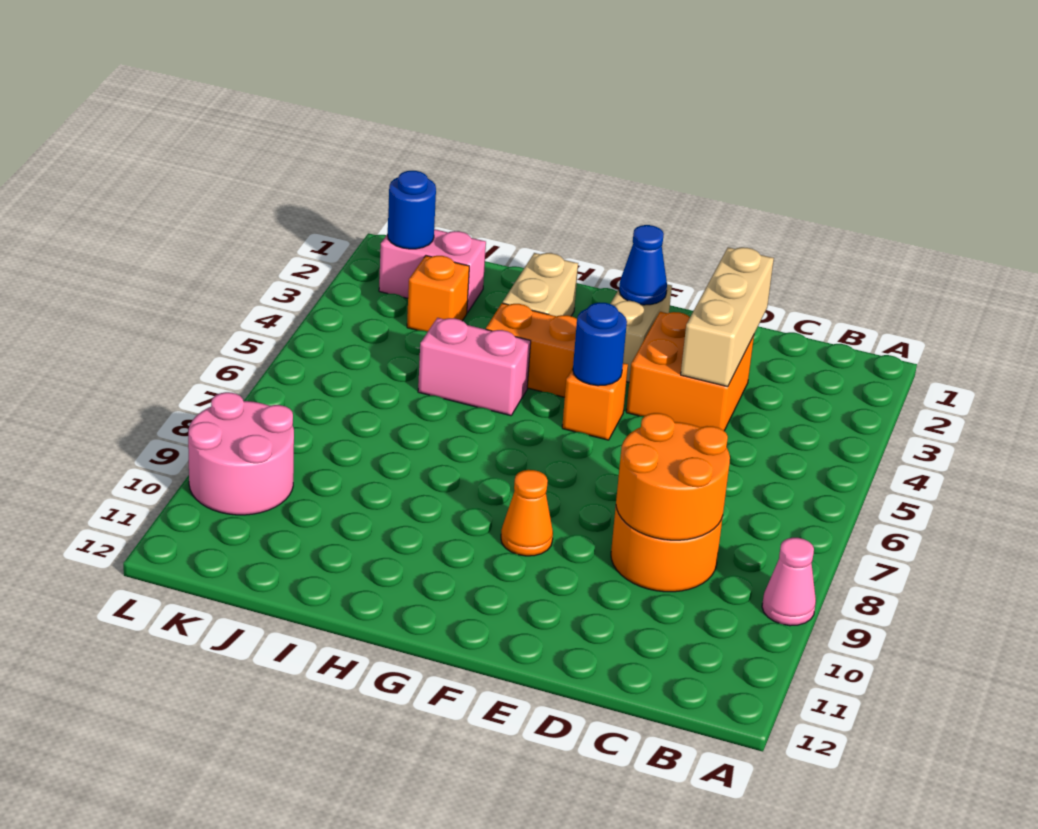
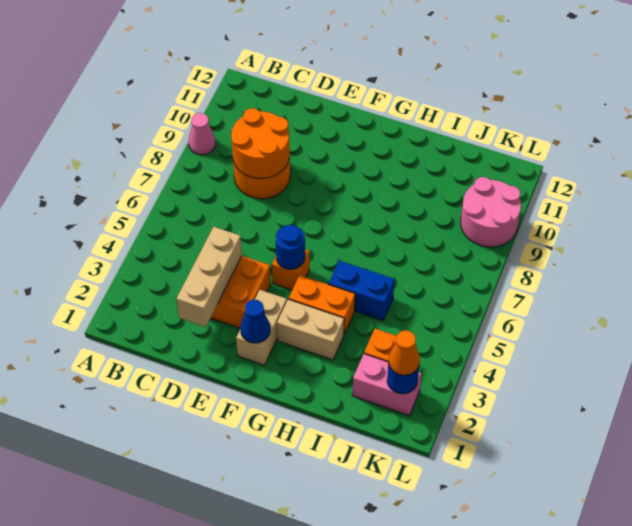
orange 1x1 cone [501,470,553,556] -> orange 1x1 cone moved to [389,330,420,375]
tan 1x2 brick [503,253,578,316] -> tan 1x2 brick turned to [277,299,344,360]
pink 1x2 brick [418,318,531,416] -> blue 1x2 brick [328,261,395,320]

